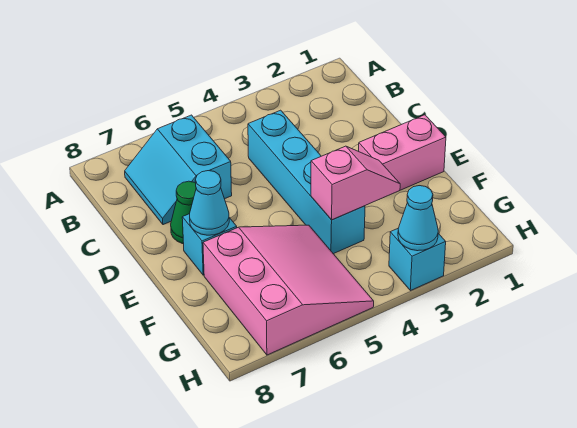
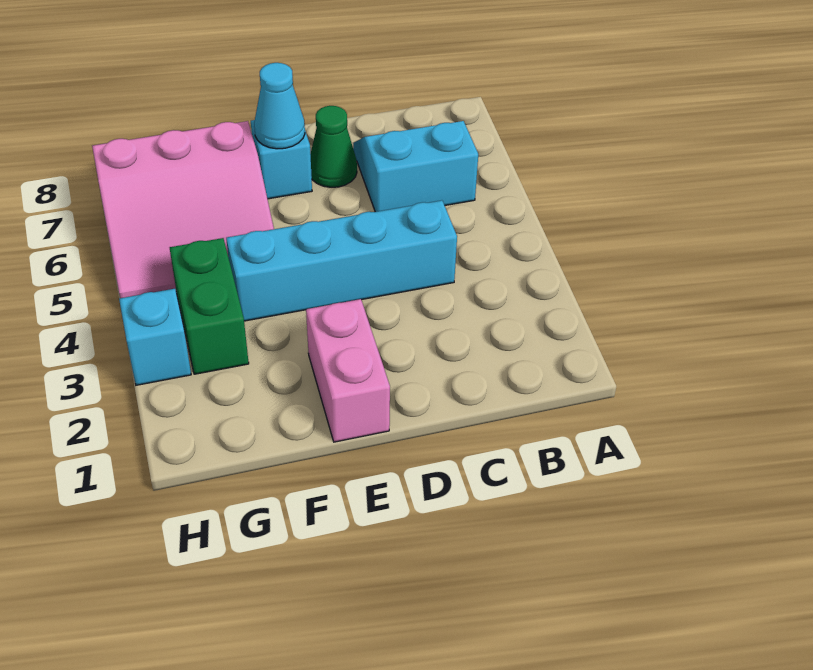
pink 1x2 slope [311,146,400,220] -> none
none -> green 1x2 brick [170,238,249,374]
cyan 1x1 cone [398,186,438,251] -> none

